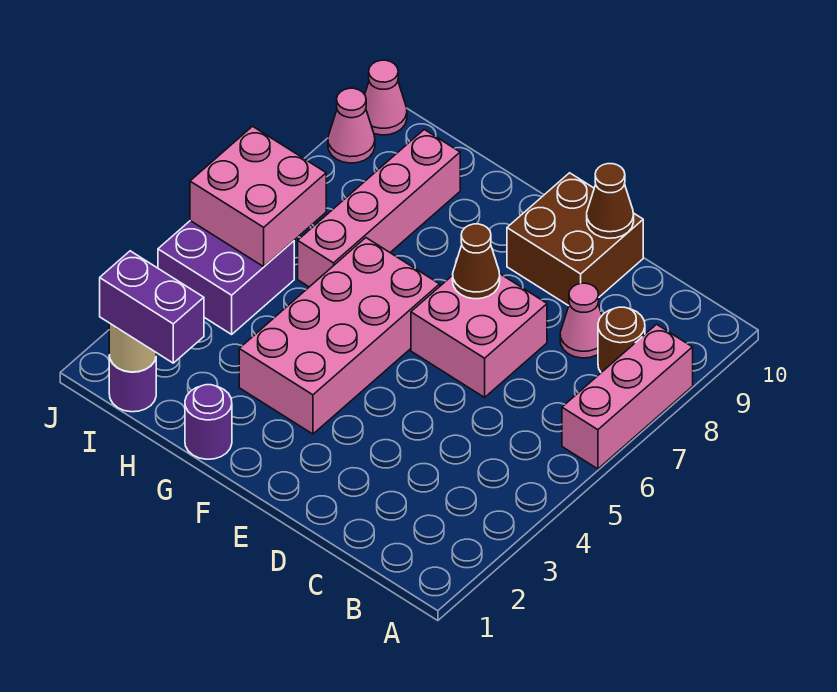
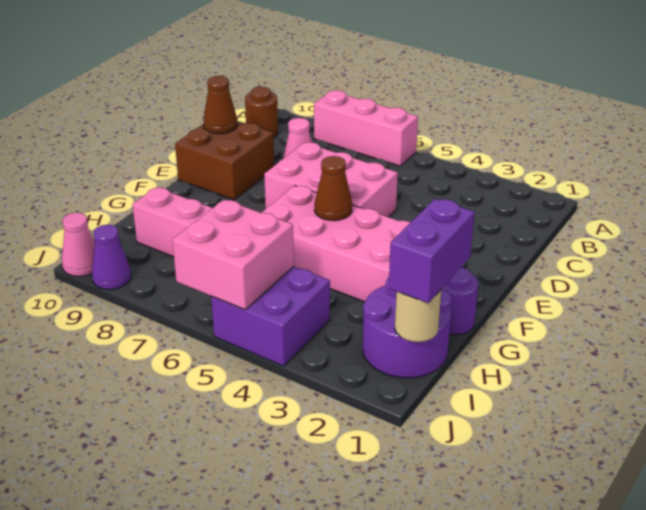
brown 1x1 round brick [598,307,645,373] -> brown 1x1 round brick moved to [245,87,278,138]
pink 2x2 brick [411,273,547,397] -> pink 2x3 brick [264,142,398,217]
brown 1x1 cone [453,224,500,299] -> brown 1x1 cone moved to [314,156,352,221]
purple 1x1 round brick [109,355,156,412] -> purple 2x2 round brick [363,278,452,378]
pink 1x1 cone [328,88,375,163] -> purple 1x1 cone [92,225,131,289]

